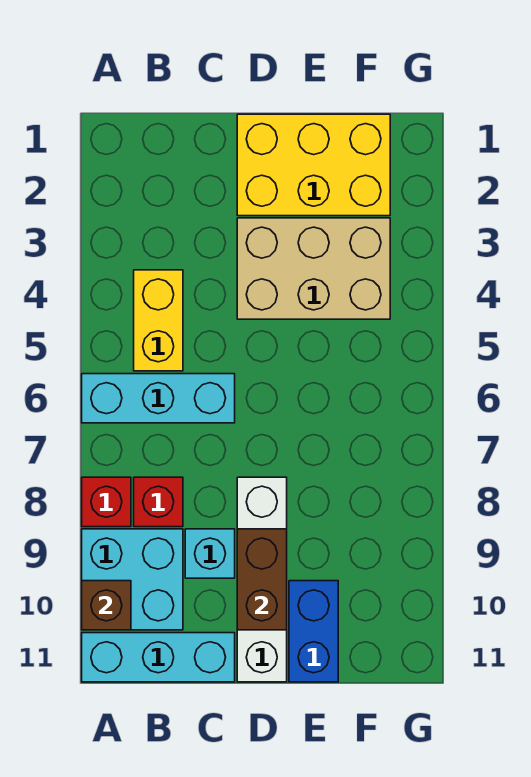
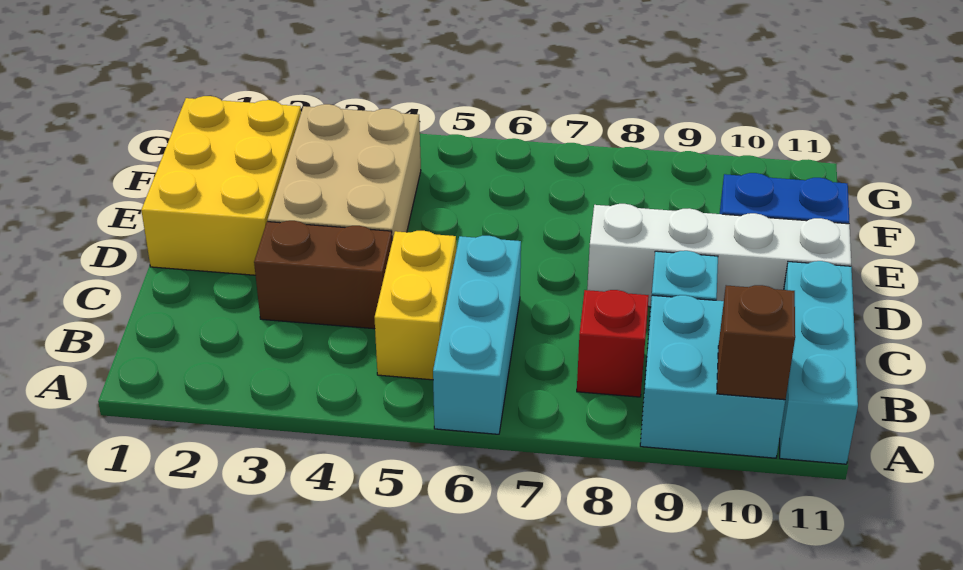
red 1x1 brick [82,477,131,527] -> none
yellow 1x2 brick [134,270,183,371] -> yellow 1x2 brick turned to [374,231,456,380]
brown 1x2 brick [237,529,287,630] -> brown 1x2 brick moved to [254,221,392,329]

